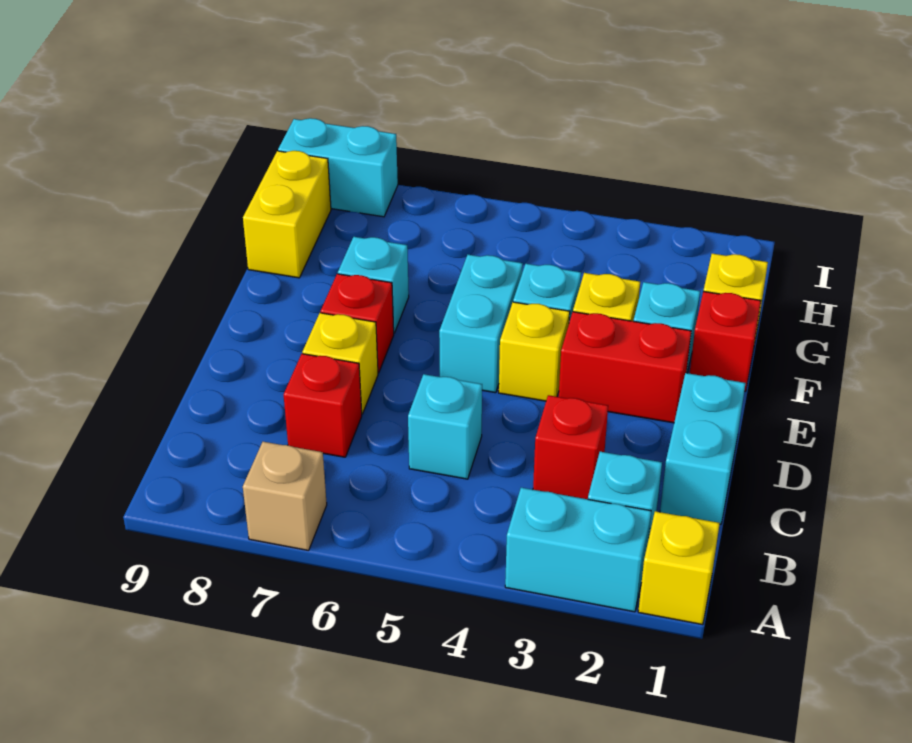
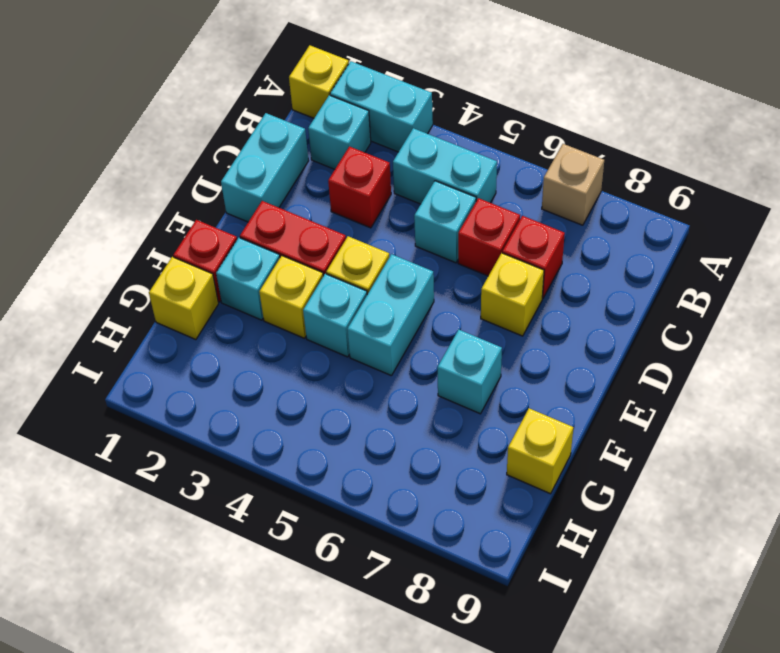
red 1x1 brick [321,274,394,373] -> red 1x1 brick moved to [458,198,520,276]
yellow 1x2 brick [243,151,331,278] -> yellow 1x1 brick [507,408,573,494]
cyan 1x2 brick [278,118,398,217] -> cyan 1x2 brick moved to [393,128,497,204]

